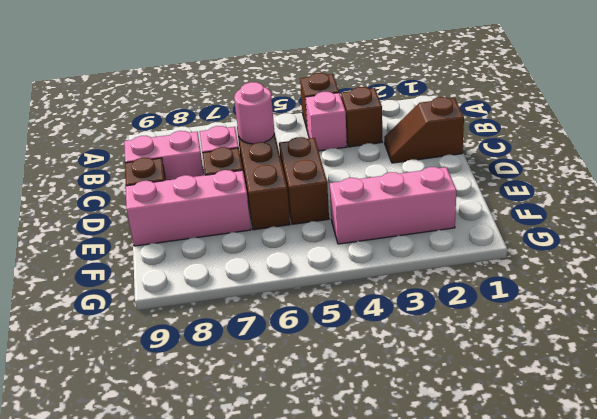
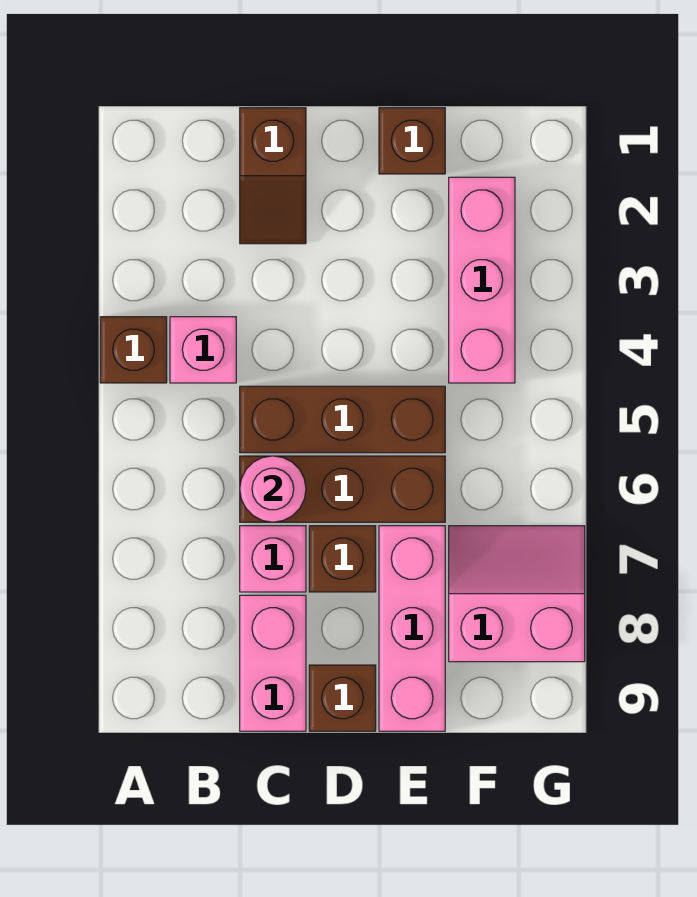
brown 1x1 brick [341,87,382,147] -> brown 1x1 brick moved to [379,108,445,174]
brown 1x2 brick [279,137,329,224] -> brown 1x3 brick [240,386,445,453]
none -> pink 2x2 slope [449,526,585,662]

